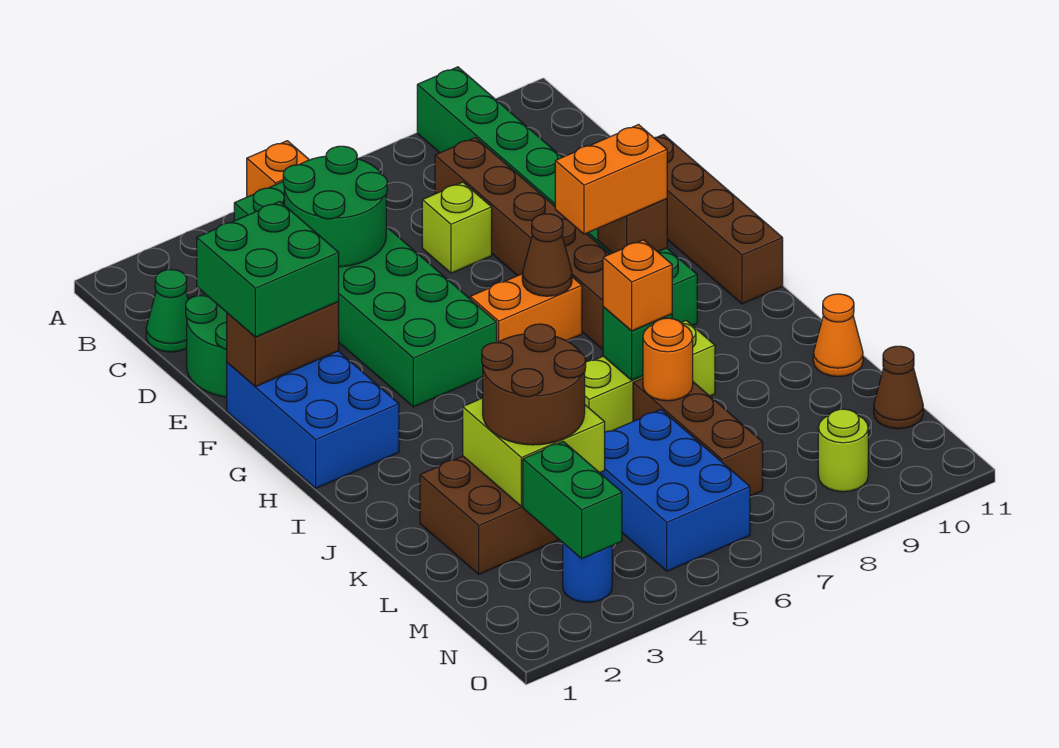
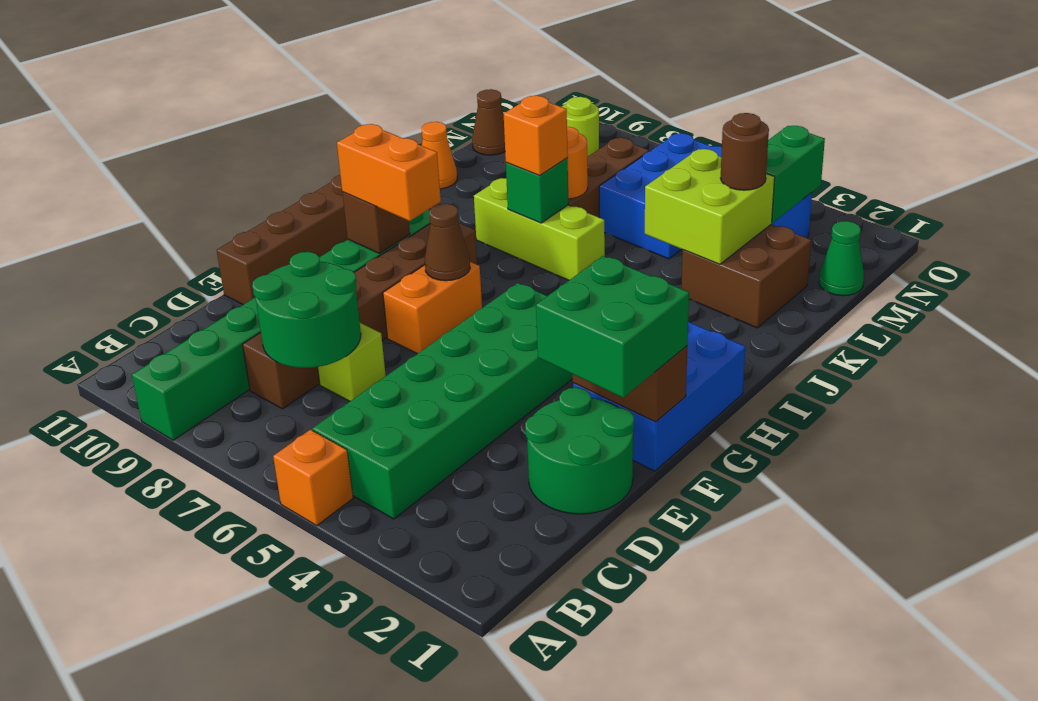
green 1x1 cone [146,270,188,352] -> green 1x1 cone moved to [819,221,864,296]
green 2x2 round brick [283,146,387,267] -> green 2x2 round brick moved to [252,252,361,368]
orange 1x2 brick [470,274,582,343] -> orange 1x2 brick turned to [383,262,482,354]
brown 2x2 round brick [482,324,586,445] -> brown 1x1 round brick [721,113,769,190]

